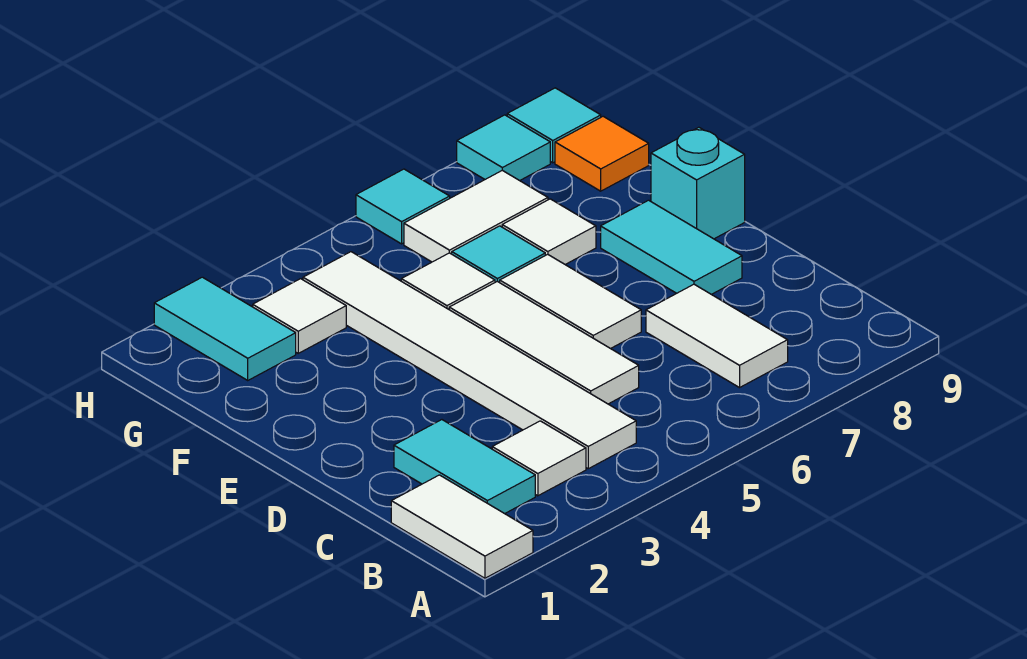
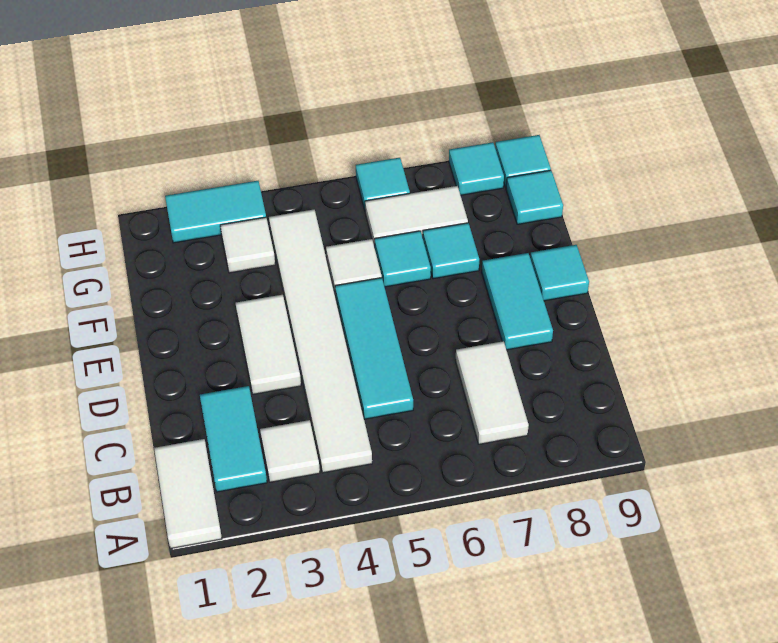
white 1x3 tile [449,281,639,404] -> cyan 1x3 tile [335,278,413,419]
white 1x2 tile [500,254,641,349] -> white 1x2 tile moved to [236,295,301,394]
cyan 1x1 brick [651,127,745,239] -> cyan 1x1 tile [530,245,589,301]
white 1x1 tile [502,199,596,264] -> cyan 1x1 tile [423,223,479,279]
cyan 1x2 tile [154,277,296,380] -> cyan 1x2 tile turned to [165,181,266,243]
orange 1x1 tile [555,116,649,191] -> cyan 1x1 tile [506,170,563,224]

